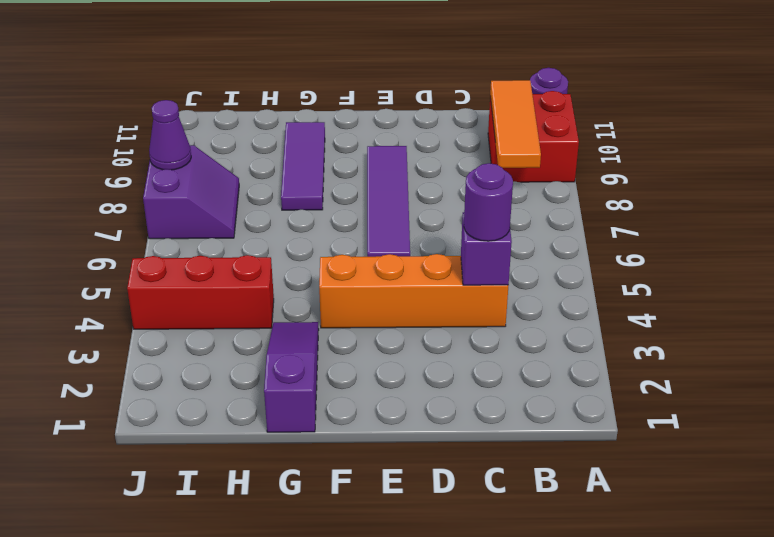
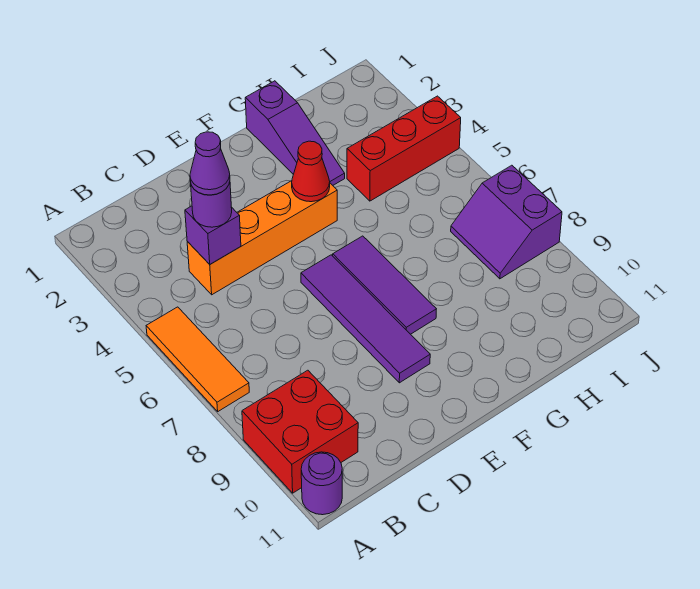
orange 1x3 tile [490,80,541,168] -> orange 1x3 tile moved to [146,307,249,411]
none -> red 1x1 cone [292,141,330,202]
purple 1x3 tile [281,122,325,210] -> purple 1x3 tile moved to [333,236,436,334]
purple 1x1 cone [149,100,191,170] -> purple 1x1 cone moved to [190,132,230,195]

